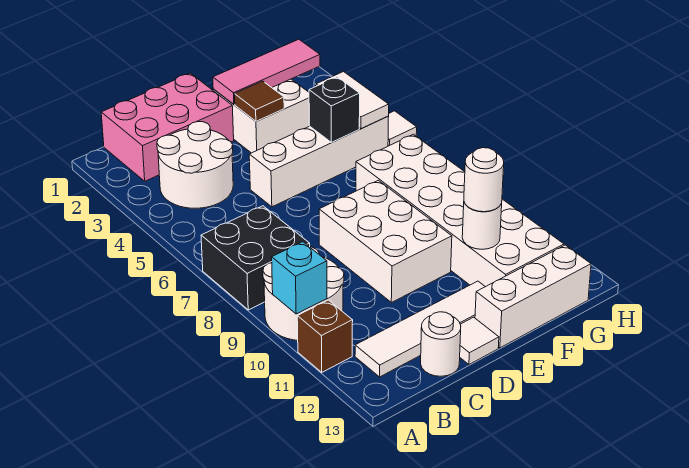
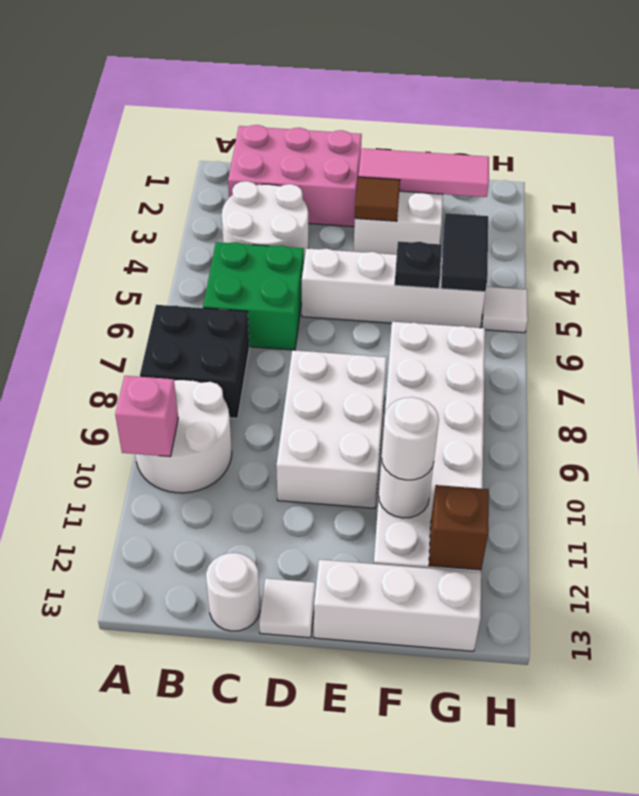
cyan 1x1 brick [272,242,327,314] -> pink 1x1 brick [115,376,178,457]
brown 1x1 brick [297,300,353,372] -> brown 1x1 brick moved to [429,485,489,570]
none -> green 2x2 brick [203,242,304,350]
white 1x4 tile [355,281,485,377] -> none
black 1x1 brick [309,77,360,142] -> black 1x1 plate [395,242,442,288]
white 1x2 tile [316,72,389,129] -> black 1x2 tile [441,213,488,292]

